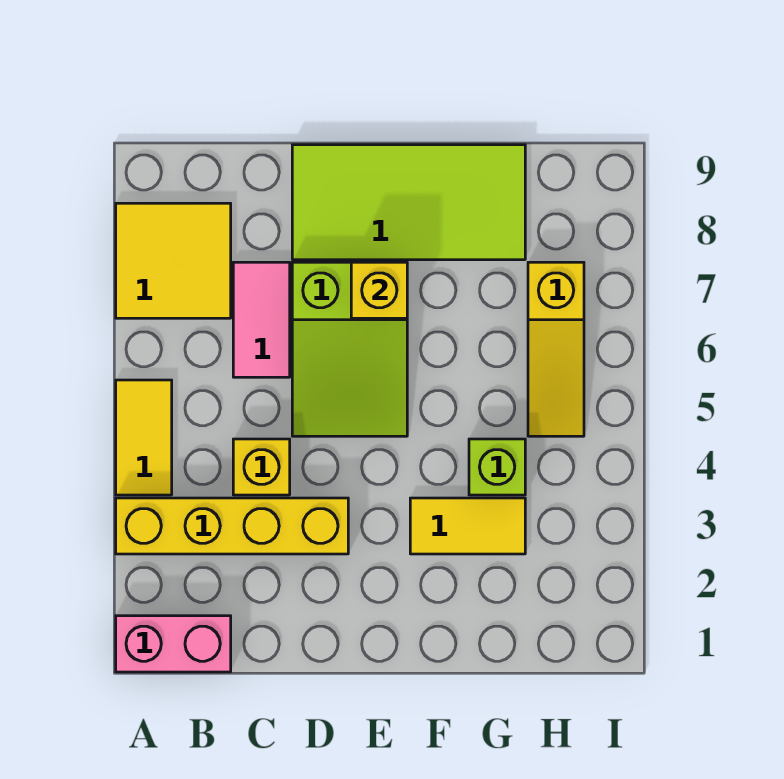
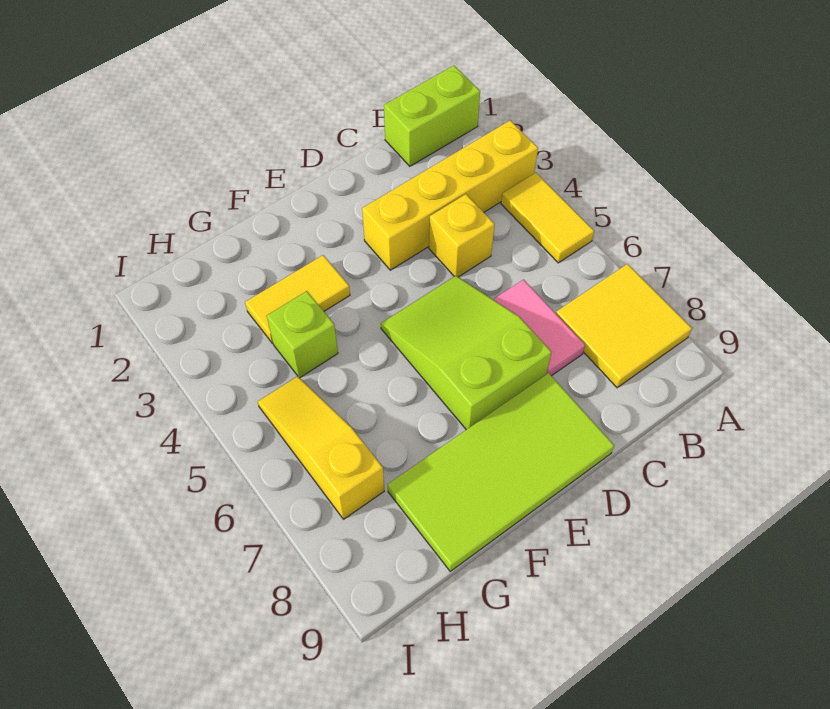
pink 1x2 brick [116,616,231,672] -> lime 1x2 brick [384,66,480,166]
yellow 1x1 brick [351,262,407,318] -> none

